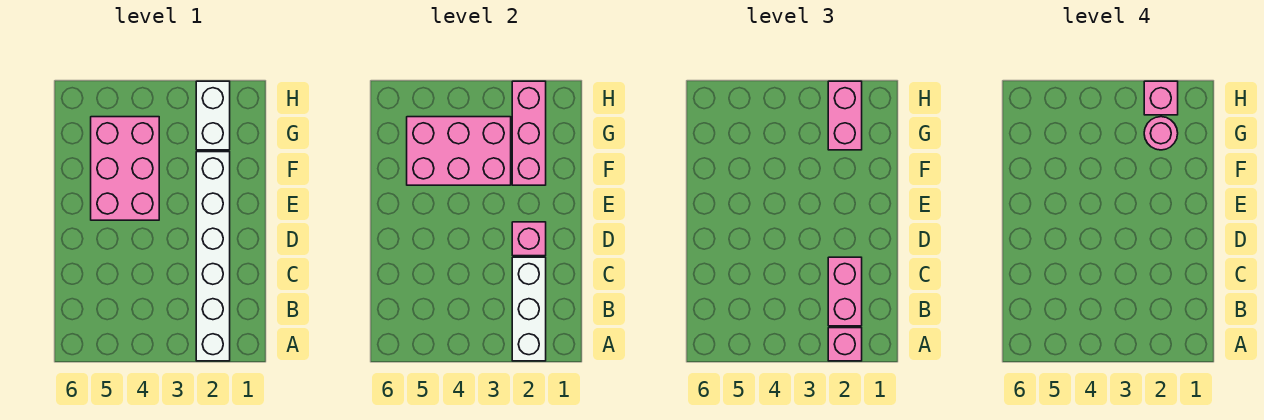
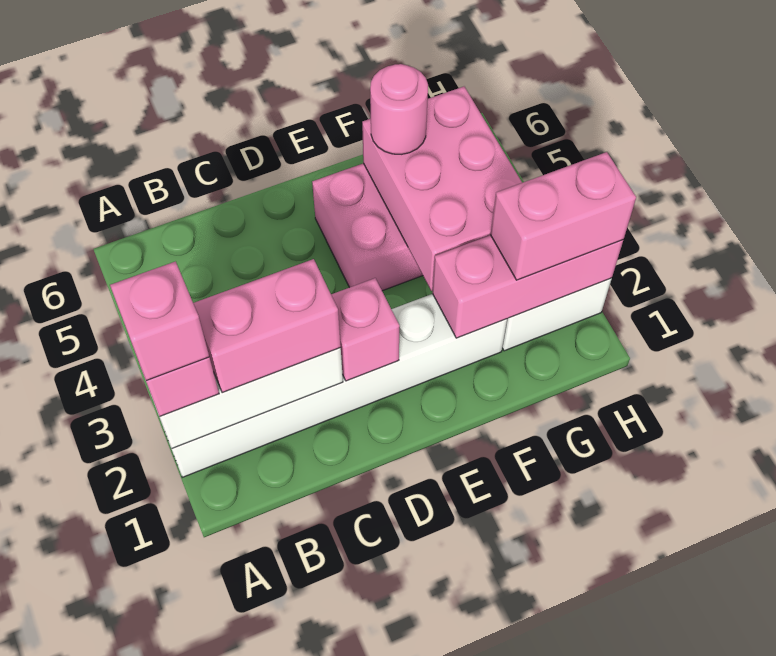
pink 1x1 round brick [1144,117,1178,150] -> pink 1x1 round brick moved to [370,64,428,154]
pink 1x1 brick [1144,81,1178,115] -> pink 1x1 brick moved to [110,262,209,381]

